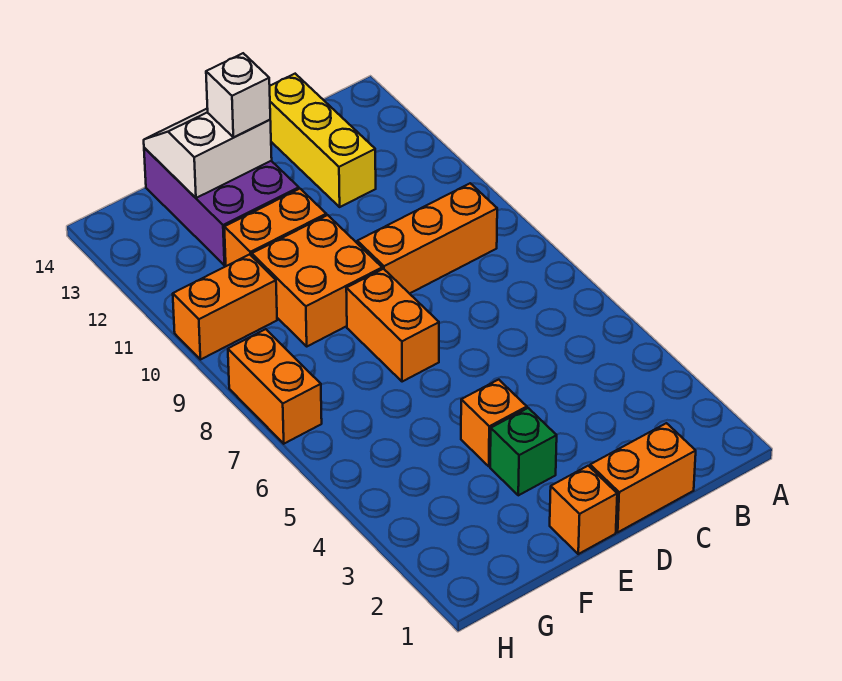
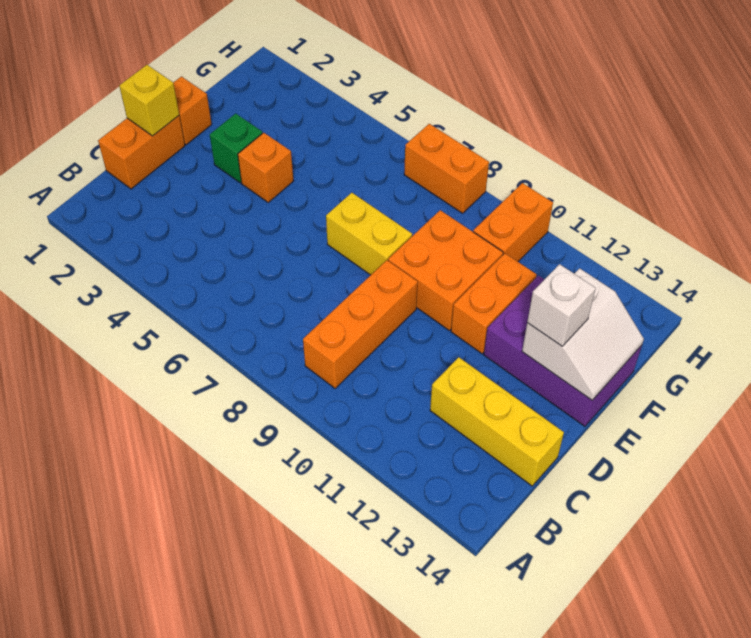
none -> yellow 1x1 brick [119,65,179,136]
orange 1x2 brick [346,269,439,382] -> yellow 1x2 brick [326,193,412,275]

